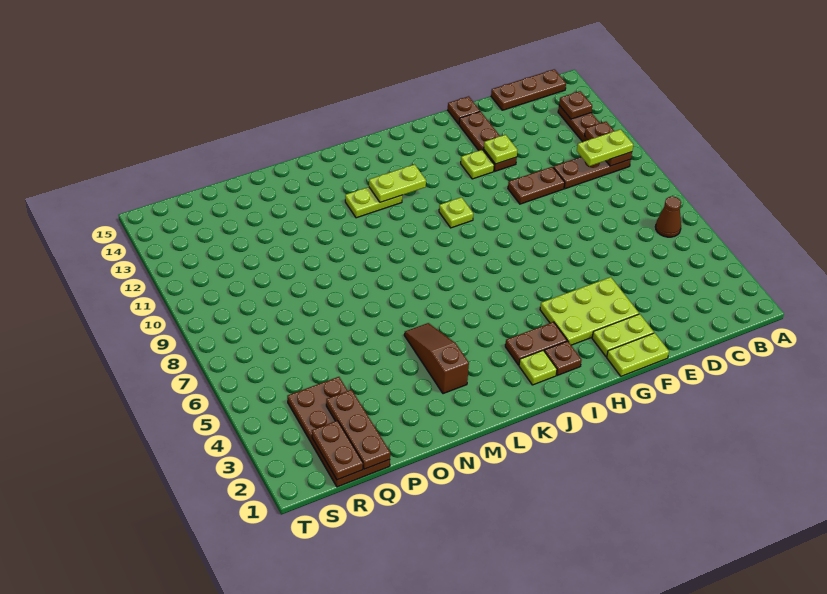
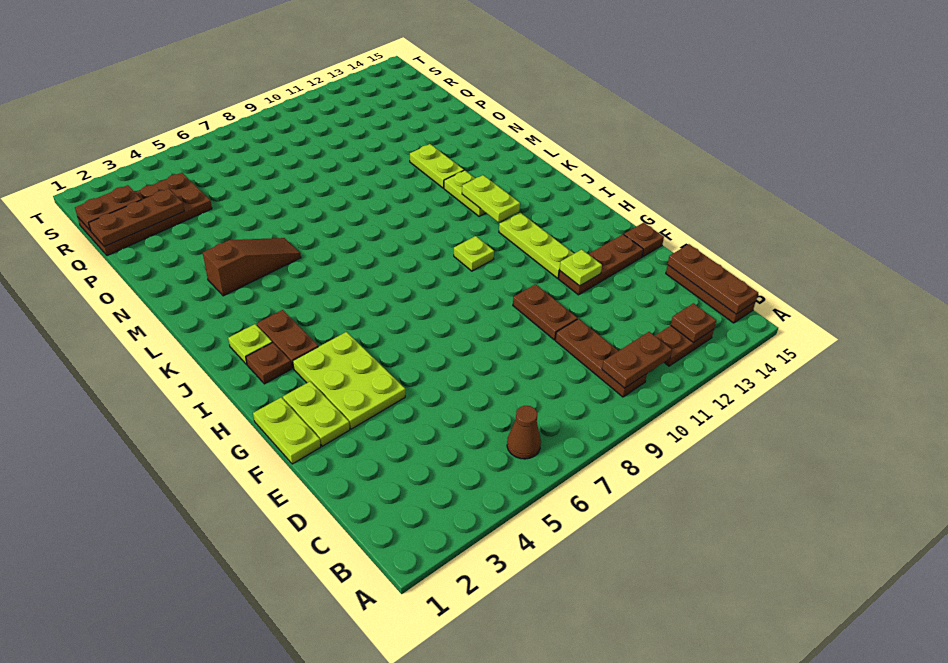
lime 1x2 plate [577,129,633,166] -> lime 1x2 plate moved to [410,144,464,188]
none -> brown 1x3 plate [668,244,758,314]
lime 1x1 plate [461,150,494,179] -> lime 1x3 plate [499,213,574,278]

